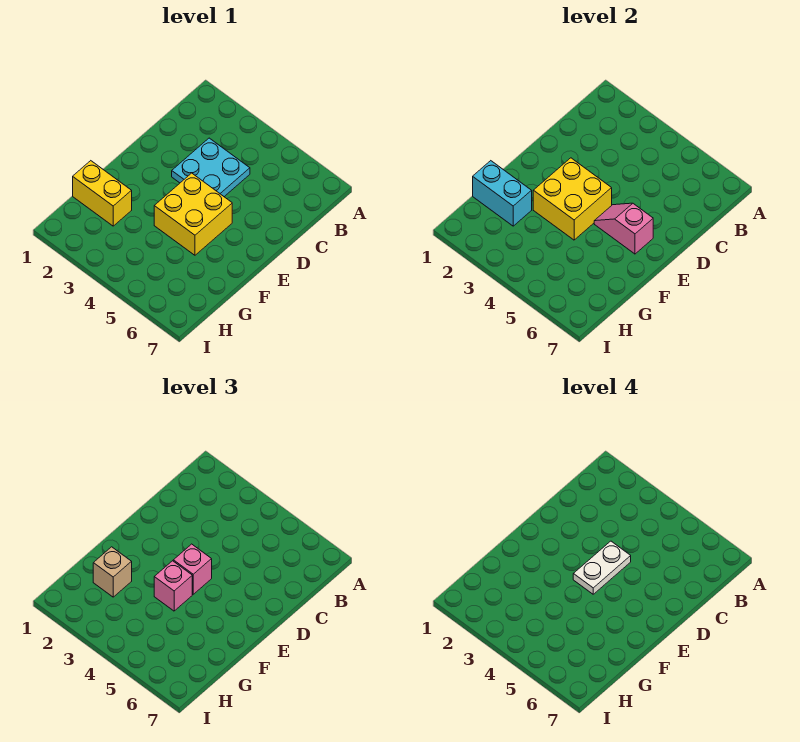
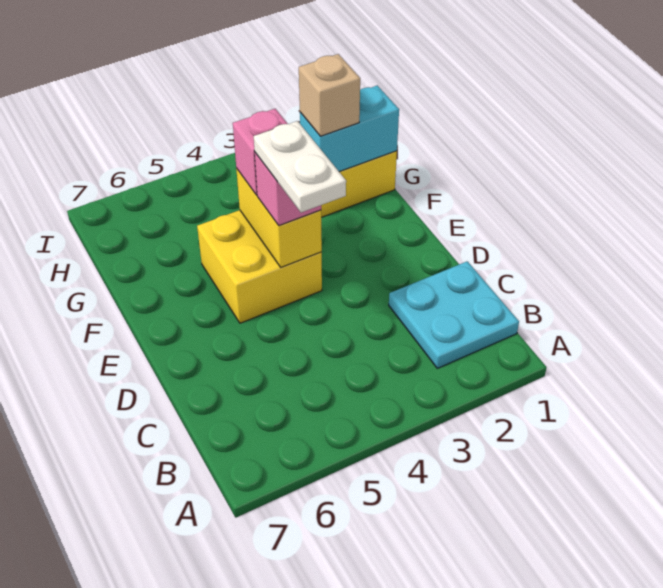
cyan 2x2 plate [172,138,250,197] -> cyan 2x2 plate moved to [389,261,519,368]
yellow 2x2 brick [533,158,612,240] -> yellow 1x2 brick [236,168,322,267]
pink 1x2 slope [594,203,653,254] -> none

